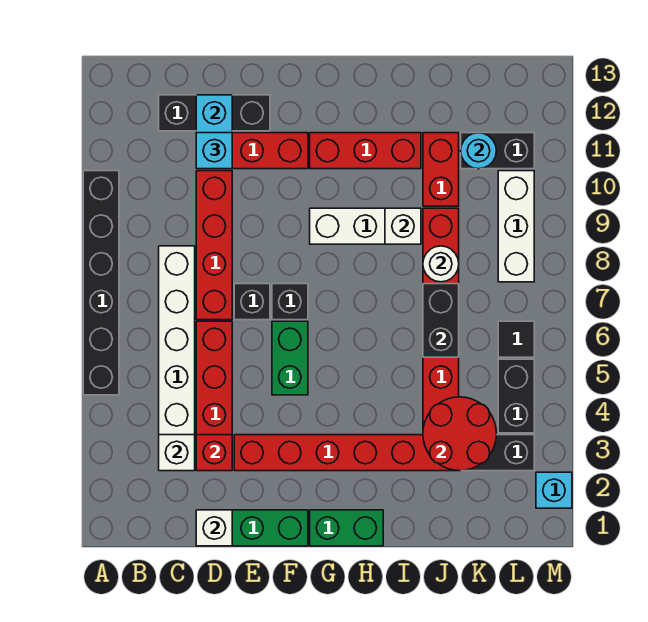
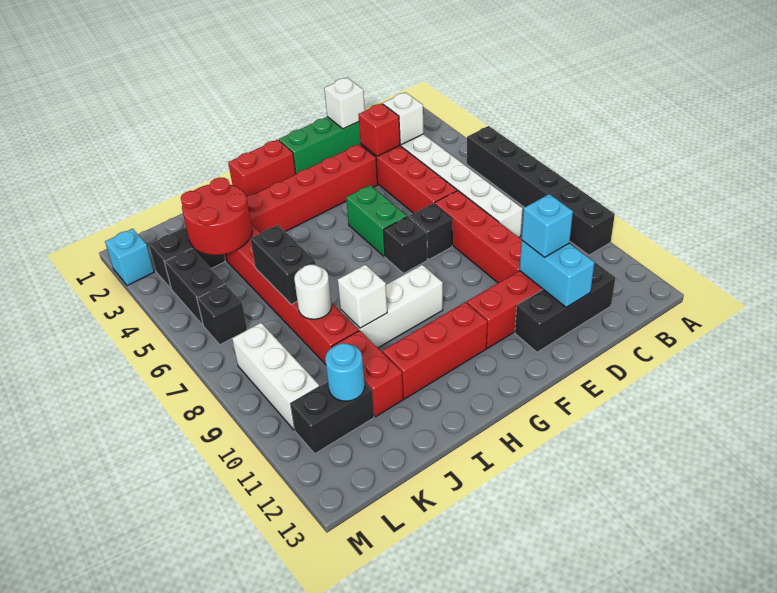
green 1x2 brick [310,510,383,546] -> red 1x2 brick [228,140,296,197]
black 1x1 tile [498,321,534,357] -> black 1x1 brick [197,284,247,345]

